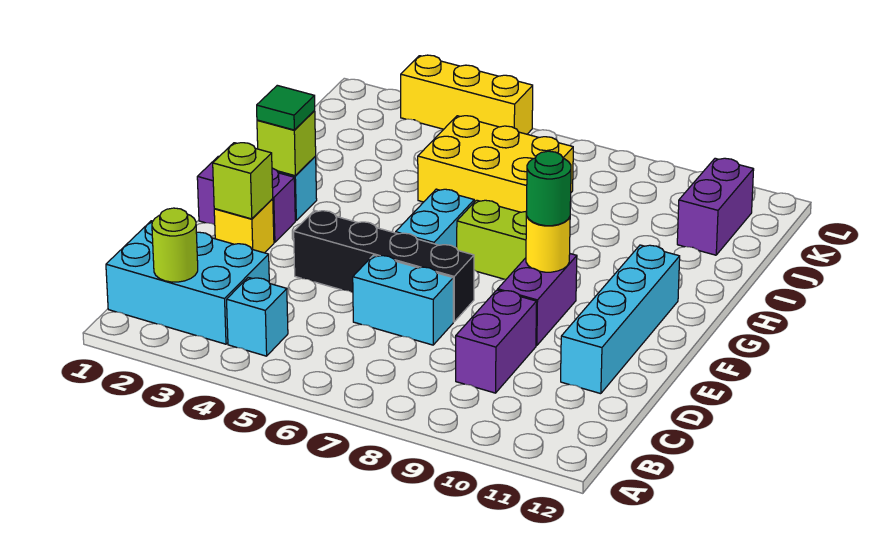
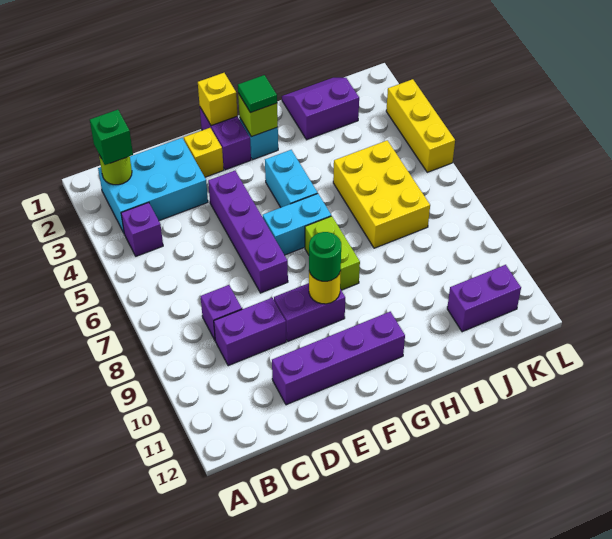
cyan 2x3 brick [106,221,269,344] -> cyan 2x3 brick turned to [98,138,208,233]
none -> green 1x1 brick [90,110,133,165]
cyan 1x1 brick [227,277,288,356] -> purple 1x1 brick [121,202,163,256]
none -> purple 1x1 brick [201,285,242,340]
cyan 1x2 brick [353,255,453,345] -> cyan 1x2 brick moved to [265,150,318,207]
cyan 1x4 brick [561,245,680,394] -> purple 1x4 brick [272,312,405,405]
lime 1x1 brick [213,143,273,219] -> none
black 1x4 brick [294,211,474,322] -> purple 1x4 brick [208,171,288,293]
none -> yellow 1x1 brick [198,73,237,126]
none -> purple 2x2 slope [282,78,359,140]

